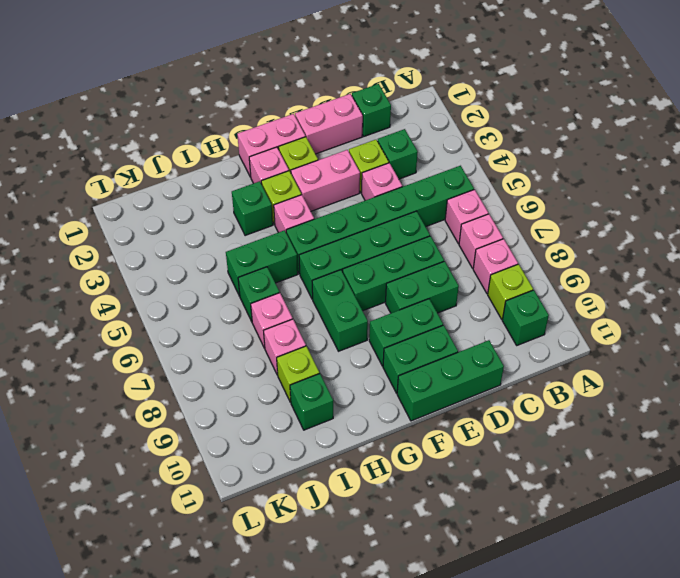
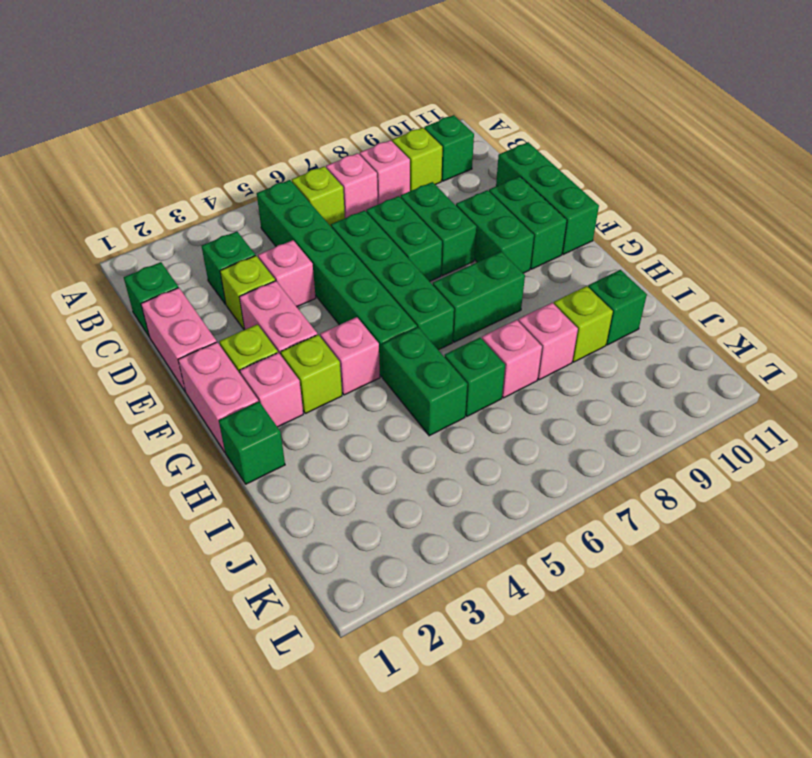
pink 1x1 brick [445,190,488,244] -> lime 1x1 brick [292,166,345,226]
green 1x3 brick [343,236,444,311] -> green 1x2 brick [366,196,442,282]
green 1x1 brick [232,181,273,236] -> green 1x1 brick moved to [219,401,285,484]

